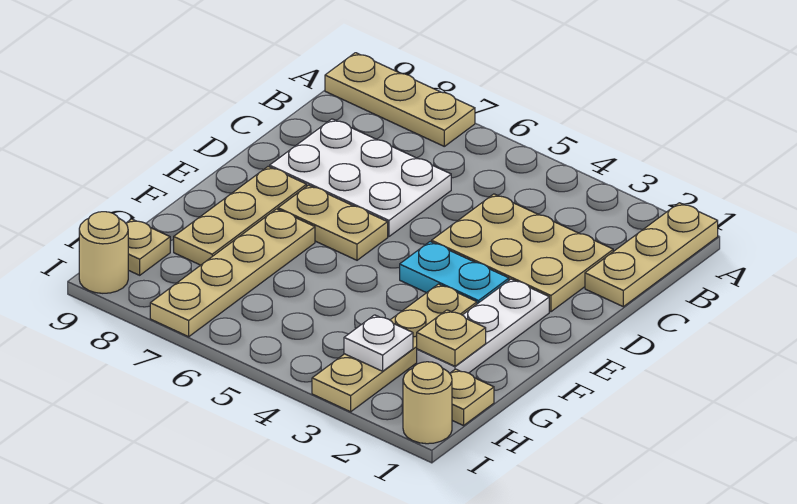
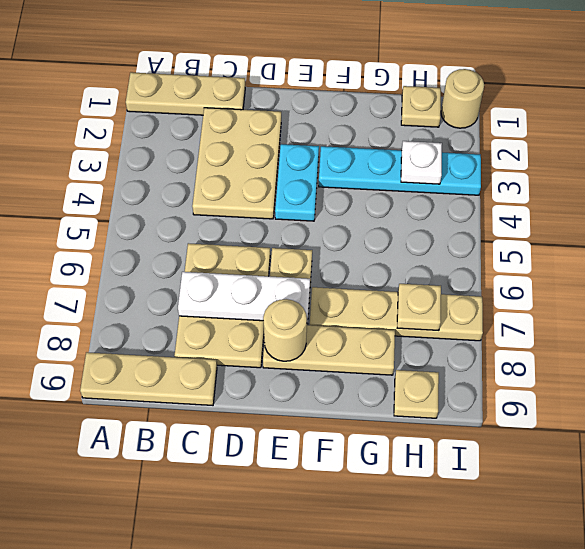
tan 1x3 plate [325,53,475,146] -> tan 1x3 plate turned to [80,352,217,405]
white 2x3 plate [270,119,451,237] -> tan 2x3 plate [175,243,270,368]
white 1x3 plate [417,279,549,373] -> white 1x3 plate moved to [178,272,310,323]
tan 1x4 plate [312,284,477,412] -> cyan 1x4 plate [319,146,481,195]
tan 1x1 plate [417,310,486,366] -> tan 1x1 plate moved to [397,284,441,331]
tan 1x1 round brick [79,212,128,293] -> tan 1x1 round brick moved to [263,299,307,361]

